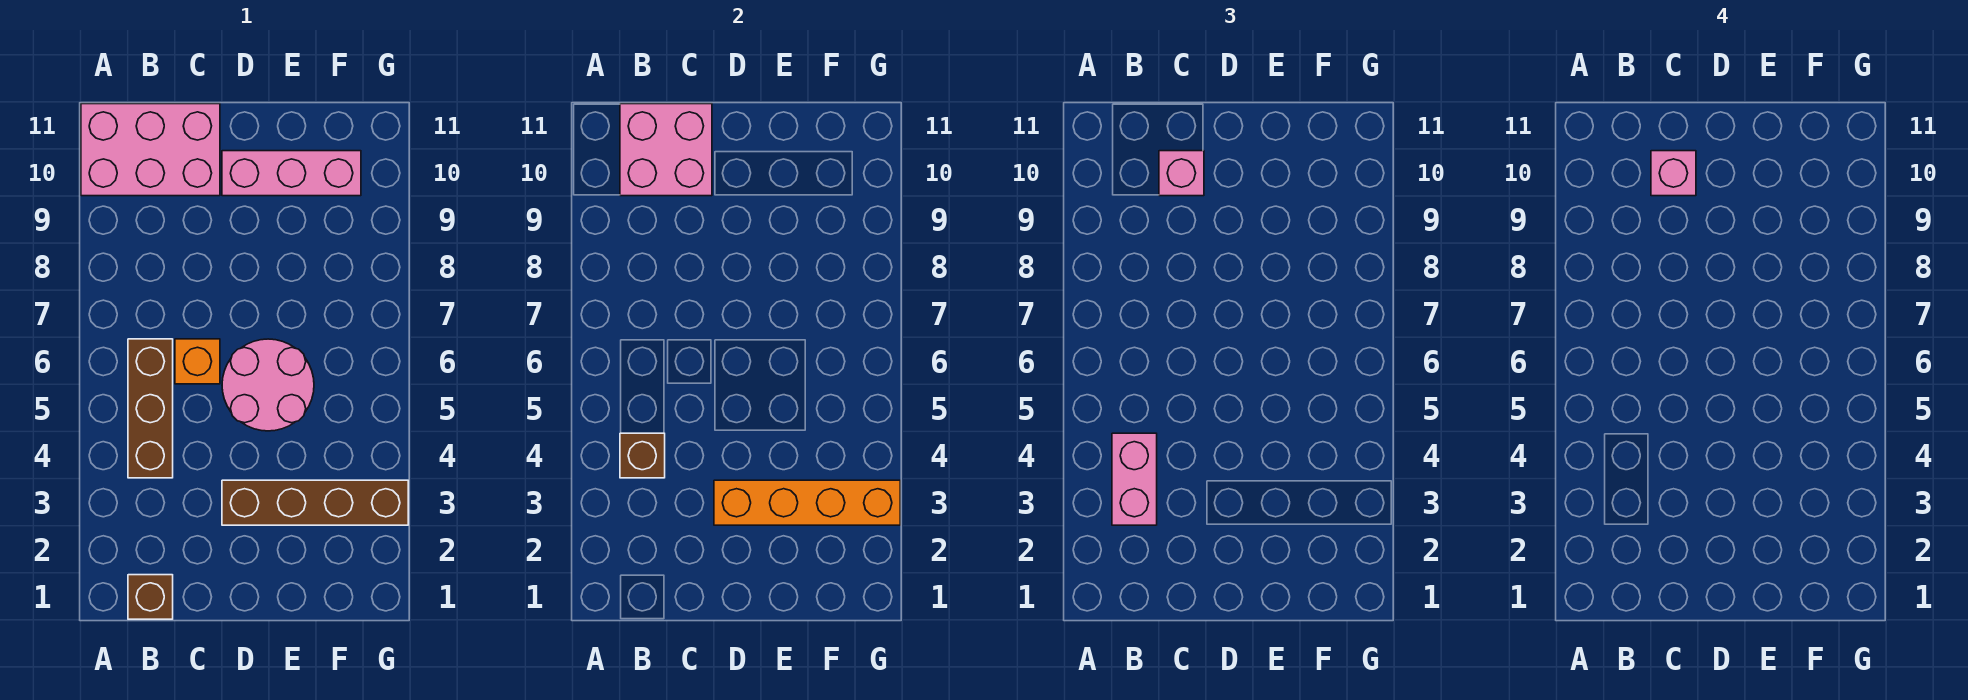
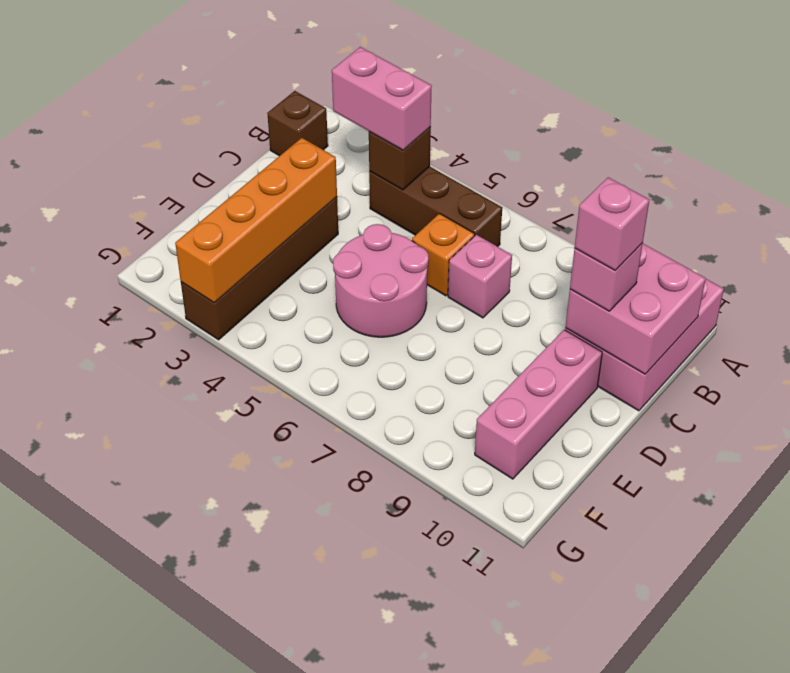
none -> pink 1x1 brick [448,235,512,318]

